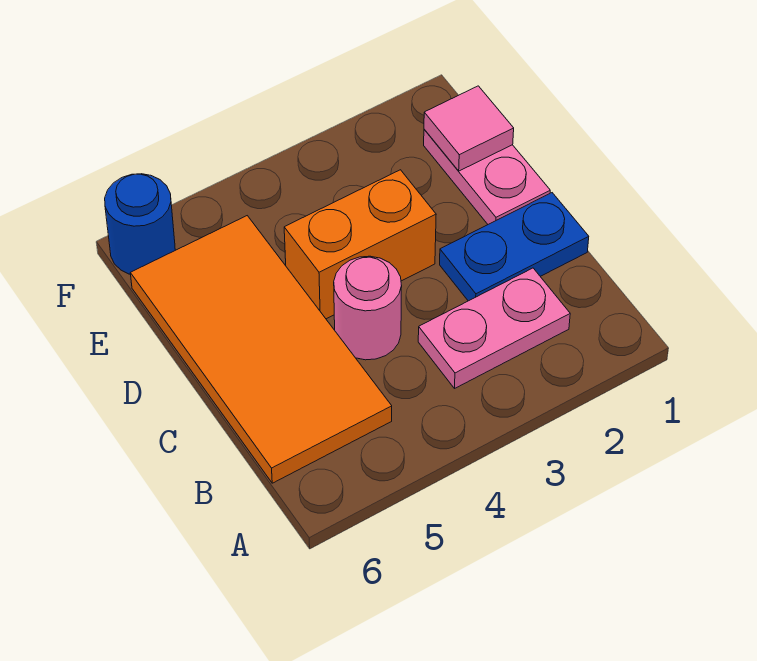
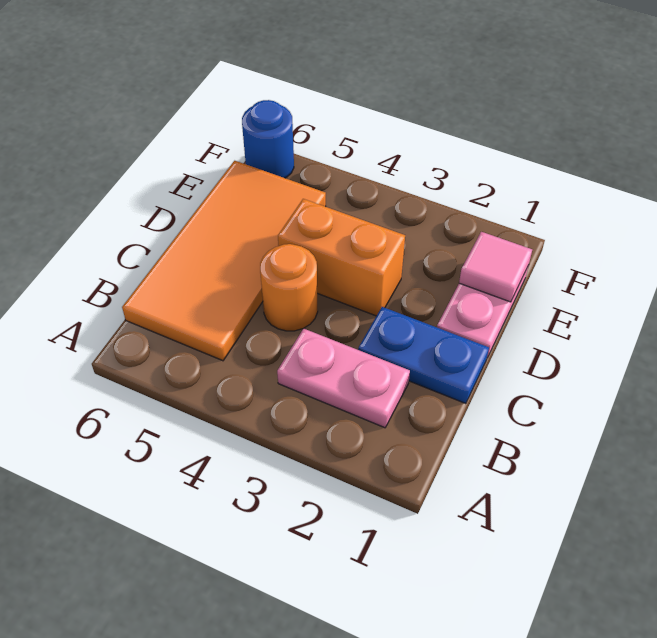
pink 1x1 round brick [334,256,402,360] -> orange 1x1 round brick [260,244,318,331]

